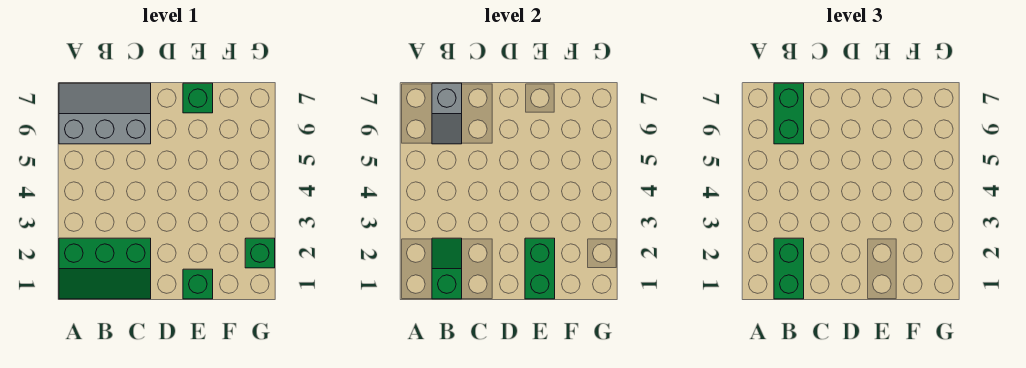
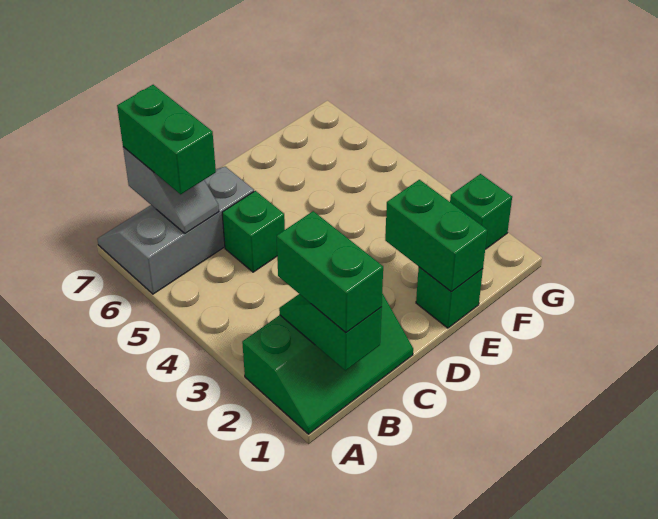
green 1x1 brick [183,83,213,113] -> green 1x1 brick moved to [222,191,285,272]

